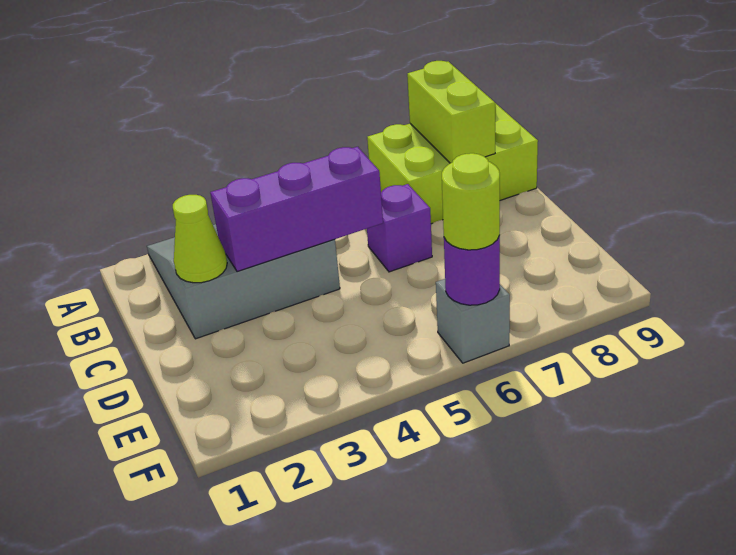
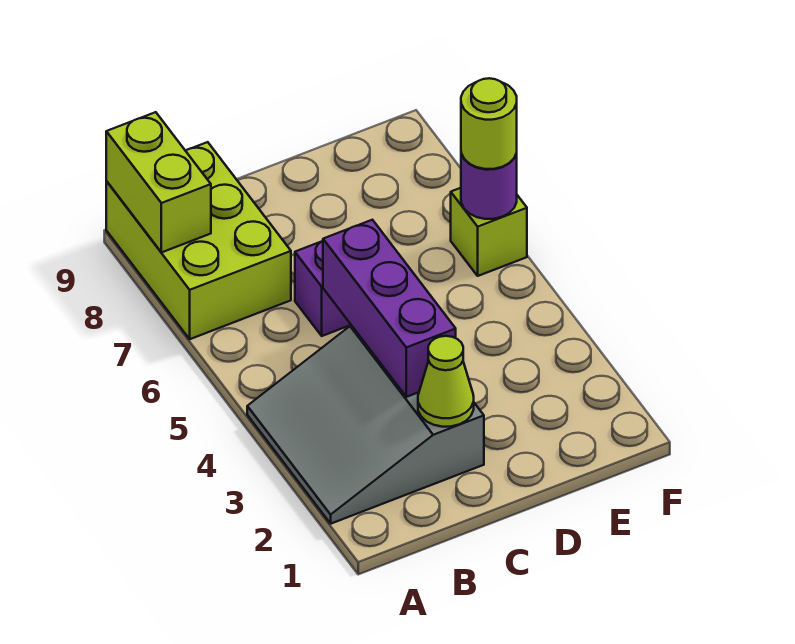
lime 1x2 brick [407,61,495,163] -> lime 1x2 brick turned to [106,112,211,252]
grey 1x1 brick [436,279,510,363] -> lime 1x1 brick [451,188,527,276]

